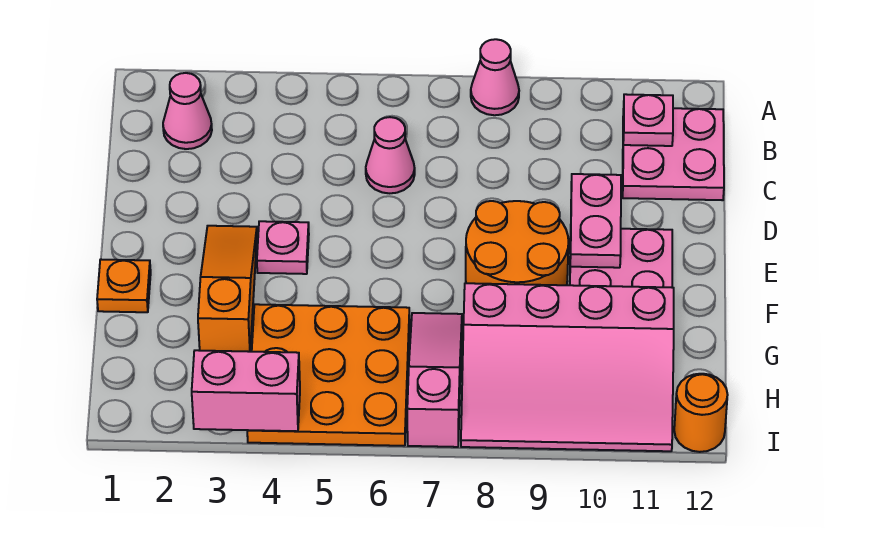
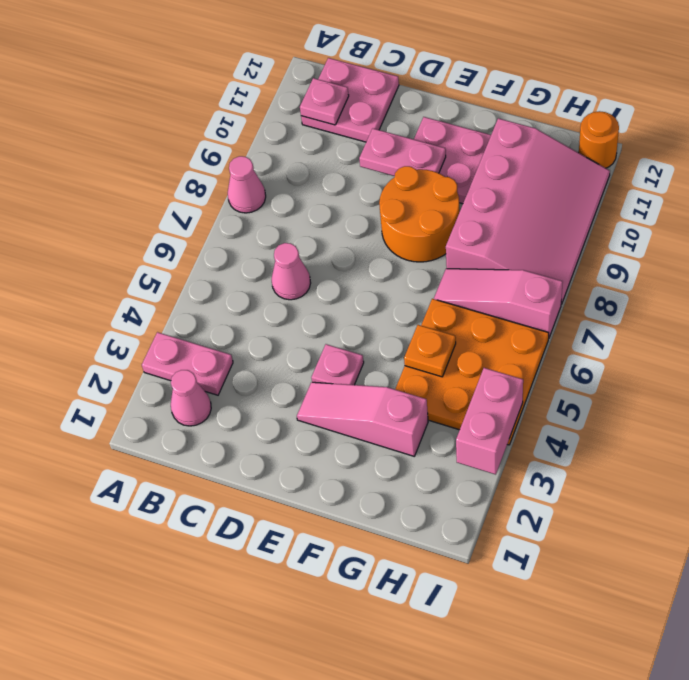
none -> pink 1x2 plate [142,332,233,395]
orange 1x3 slope [198,226,257,352] -> pink 1x3 slope [297,382,428,456]
orange 1x1 plate [97,260,151,312] -> orange 1x1 plate moved to [404,325,456,377]

